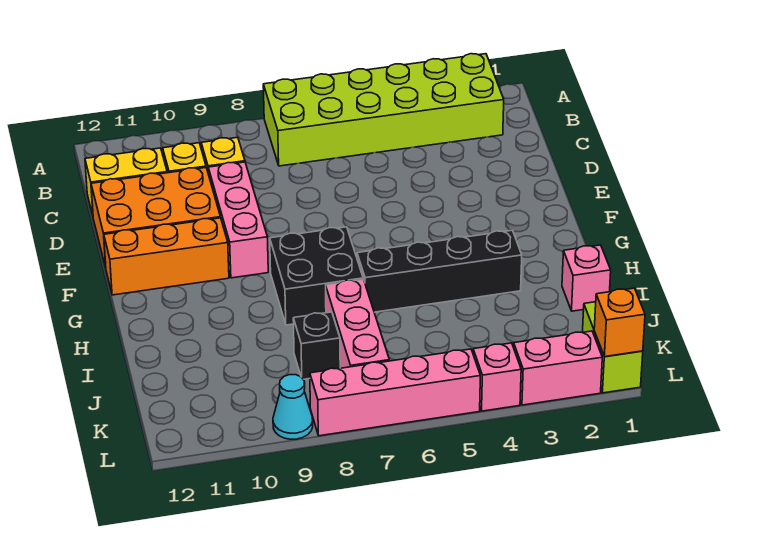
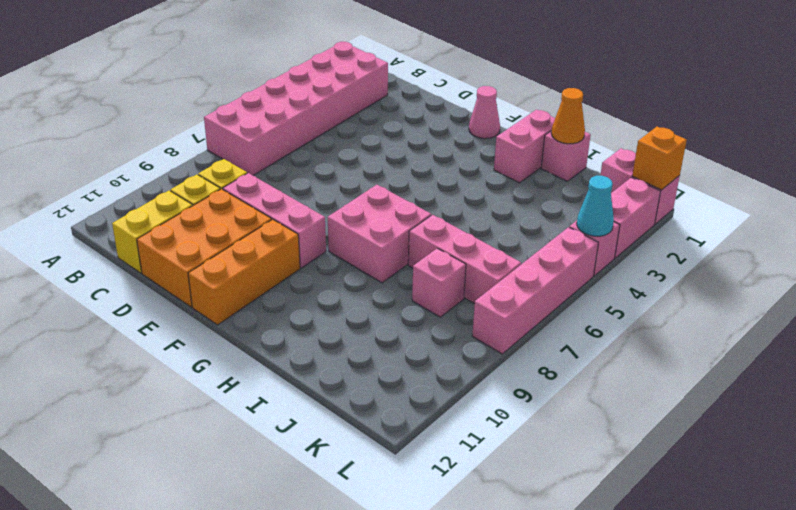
lime 2x6 brick [263,54,504,166] -> pink 2x6 brick [204,42,388,175]
none -> pink 1x1 cone [469,86,500,139]
black 2x2 brick [270,227,363,325] -> pink 2x2 brick [328,185,431,283]
none -> pink 1x2 brick [494,110,555,183]
black 1x4 brick [357,230,522,312] -> none
none -> orange 1x1 cone [551,88,585,144]
black 1x1 brick [293,312,340,379] -> pink 1x1 brick [412,248,466,317]
lime 1x2 brick [583,302,643,393] -> pink 1x2 brick [600,148,680,224]
cyan 1x1 cone [273,375,313,439] -> cyan 1x1 cone moved to [577,176,614,236]

